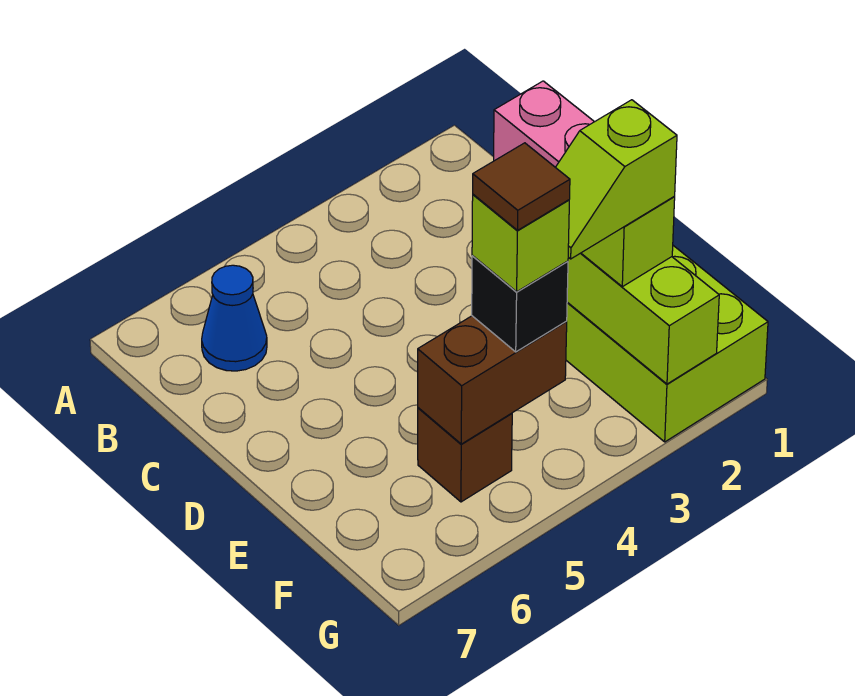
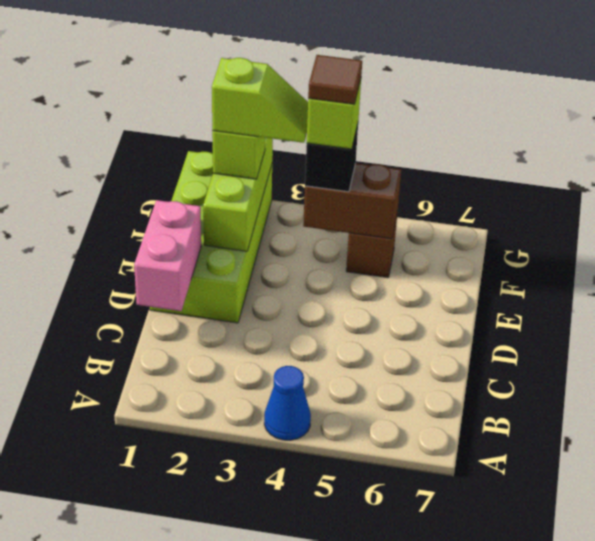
blue 1x1 cone [202,265,267,371] -> blue 1x1 cone moved to [264,366,311,440]

